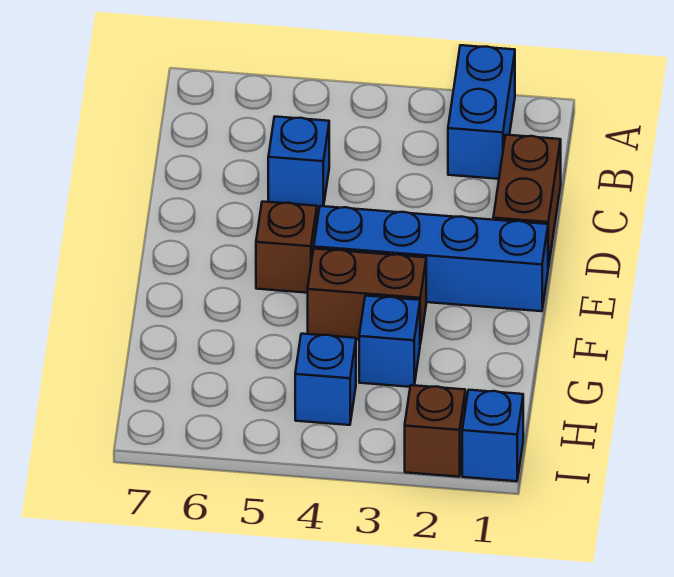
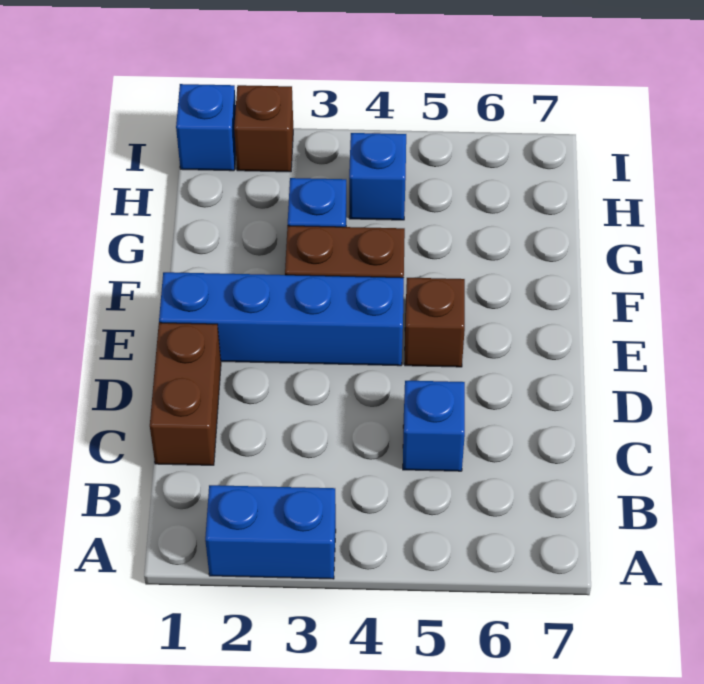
blue 1x2 brick [448,45,515,179] -> blue 1x2 brick turned to [205,485,336,579]

